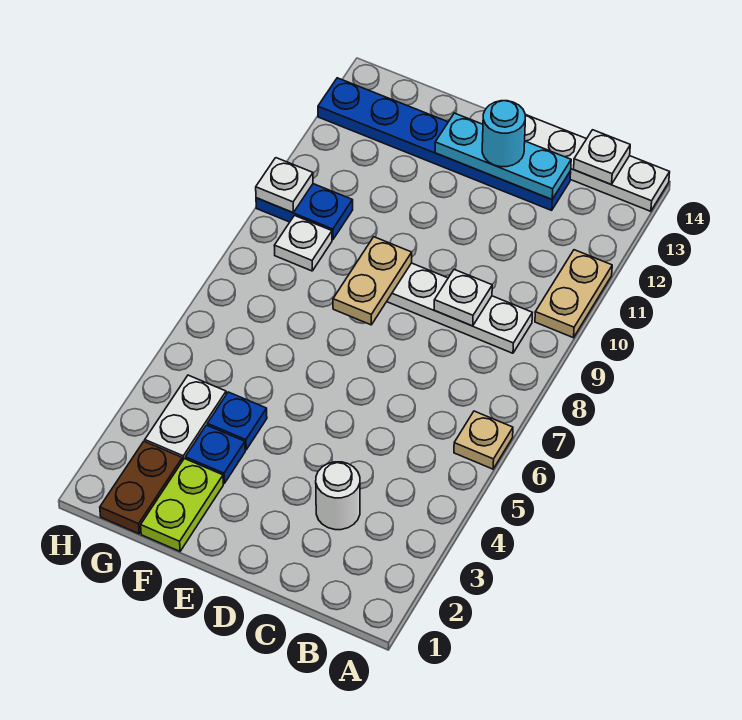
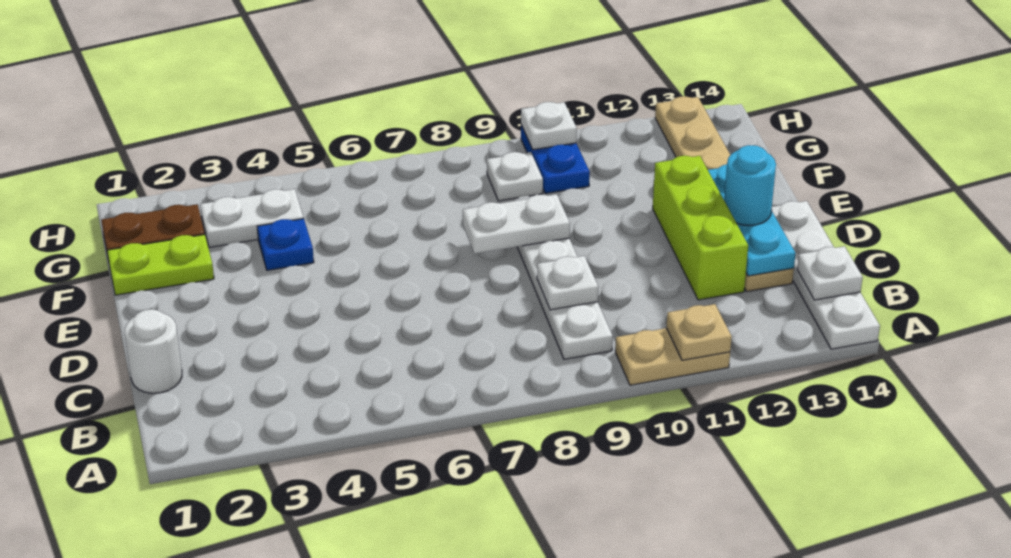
tan 1x1 plate [454,411,513,469] -> tan 1x1 plate moved to [666,304,732,360]
white 1x1 round brick [316,462,360,530] -> white 1x1 round brick moved to [125,309,182,393]
none -> lime 1x3 brick [653,156,748,300]
blue 1x6 plate [318,78,571,210] -> tan 1x6 plate [655,96,794,291]
tan 1x2 plate [333,237,412,325] -> white 1x2 plate [463,194,570,254]
blue 1x1 plate [185,425,245,483] -> none

